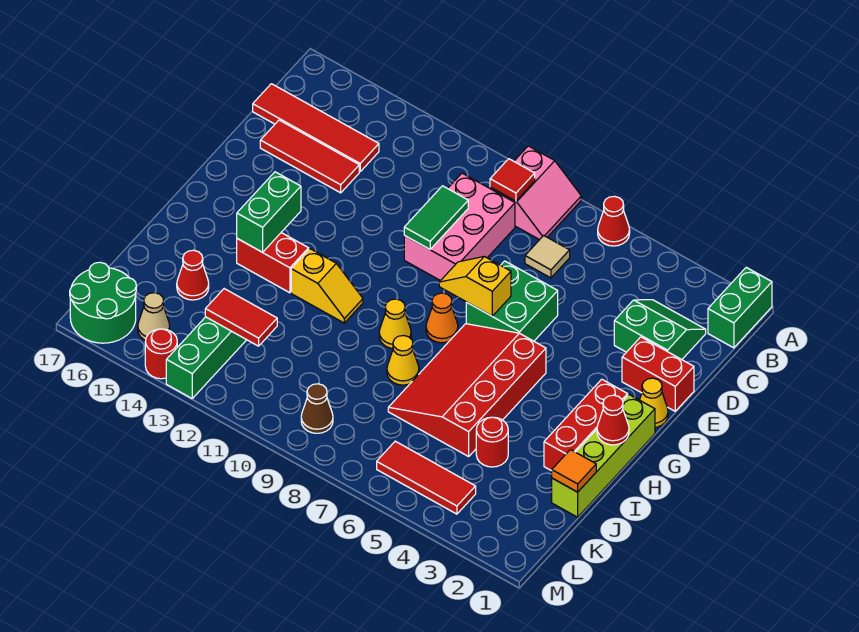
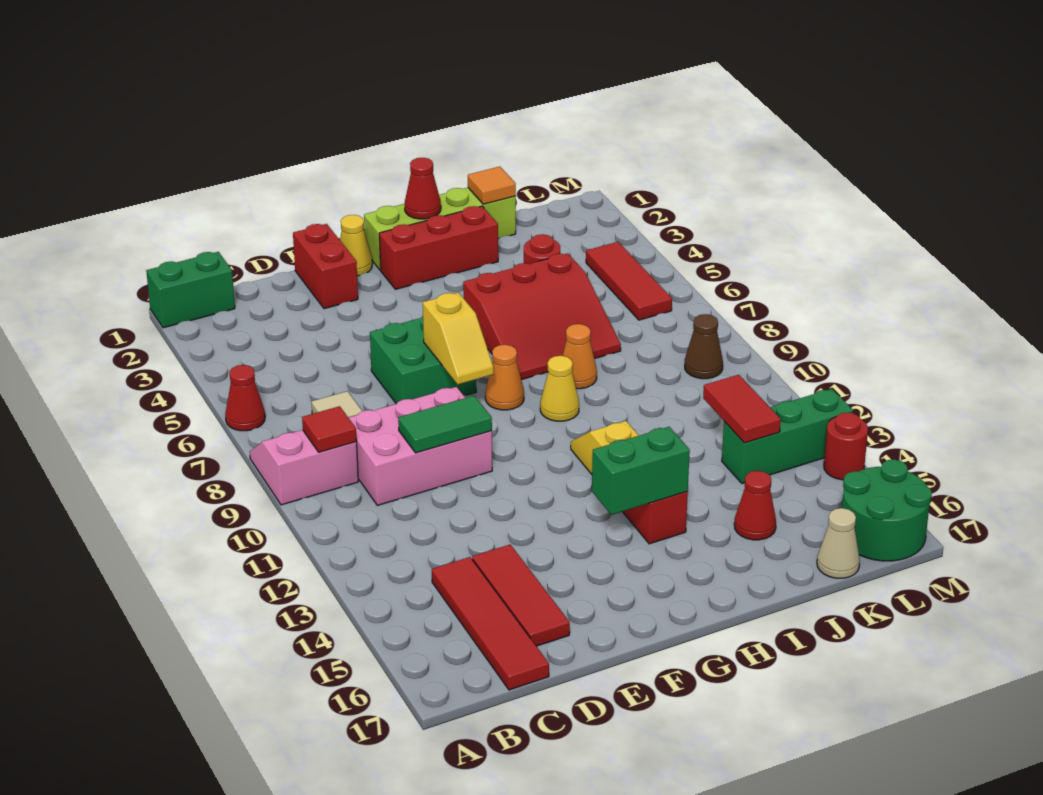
green 2x2 slope [614,300,706,360] -> none
red 3x4 slope [388,324,546,456] -> red 3x3 slope [463,253,621,380]
yellow 1x1 cone [387,336,419,385] -> orange 1x1 cone [562,324,597,389]
tan 1x1 cone [138,293,170,340] -> tan 1x1 cone moved to [817,508,860,578]

